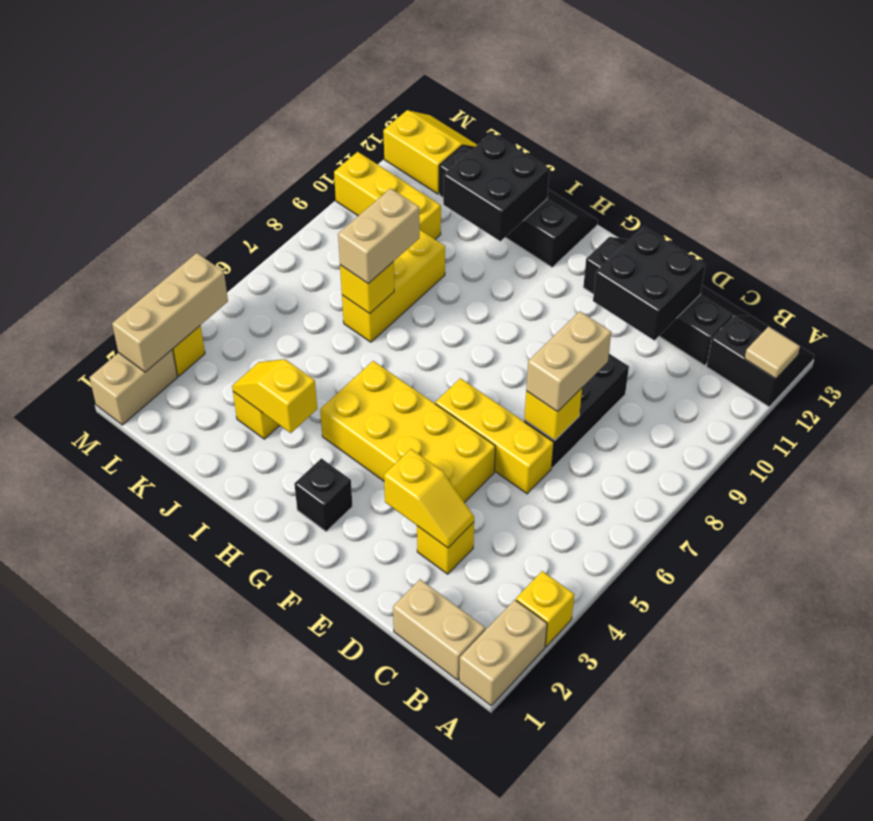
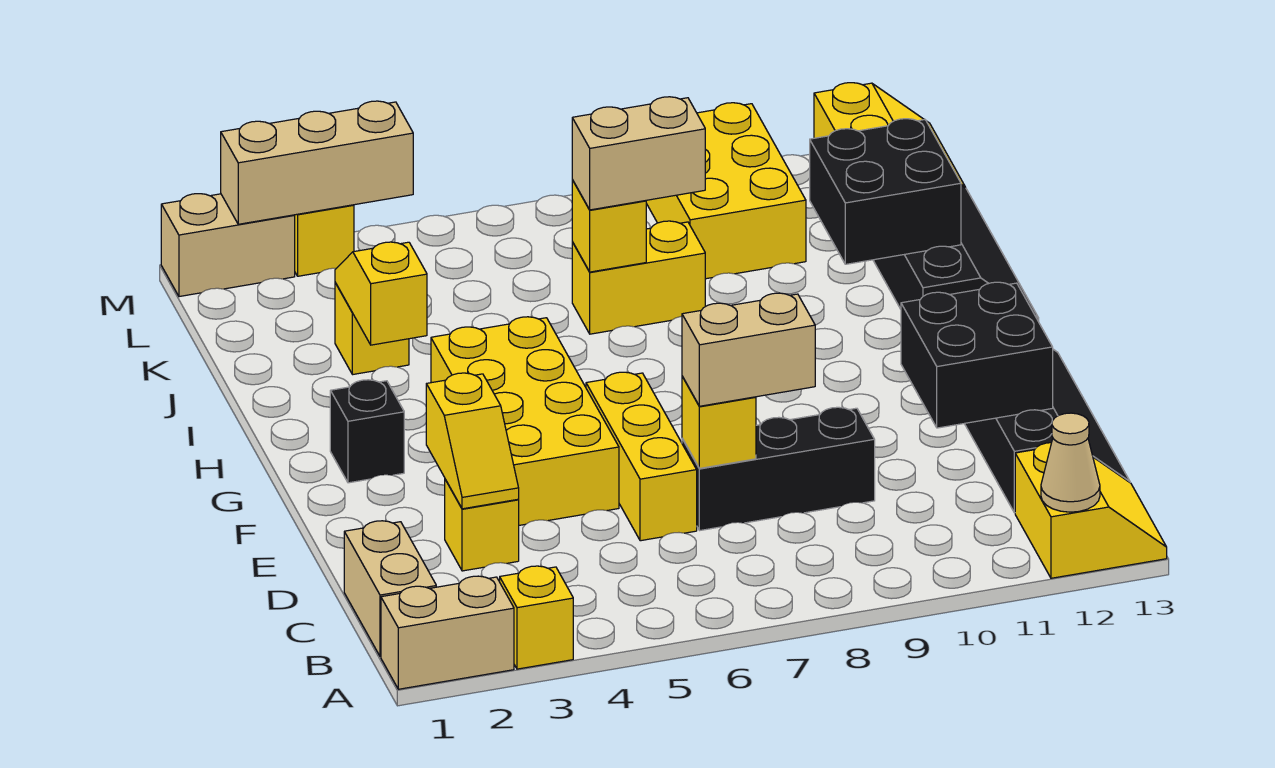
black 2x2 slope [707,315,814,407] -> yellow 2x2 slope [1015,443,1167,578]
tan 1x1 tile [744,326,800,379] -> tan 1x1 cone [1041,413,1100,512]
yellow 1x3 brick [342,230,445,342] -> yellow 1x2 brick [572,221,705,334]
yellow 1x3 brick [334,152,441,239] -> yellow 2x3 brick [646,103,806,279]

